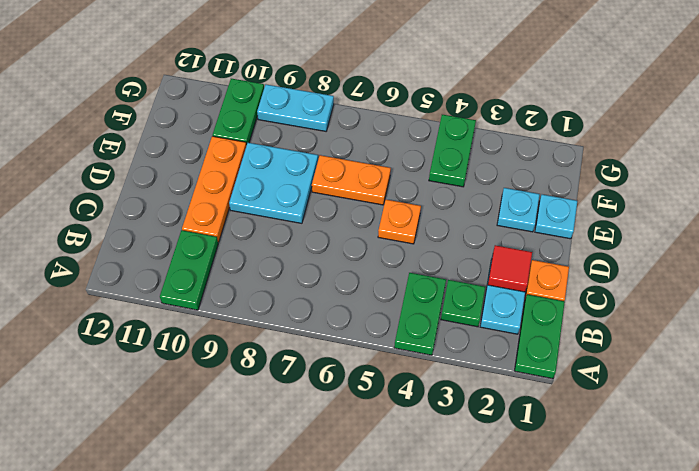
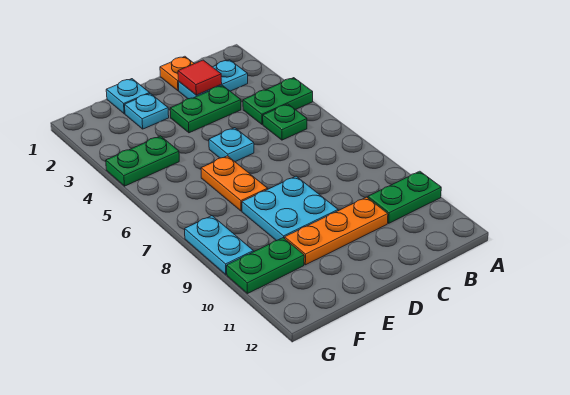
green 1x2 plate [515,294,565,379] -> green 1x2 plate moved to [170,85,241,133]
green 1x1 plate [441,280,485,327] -> green 1x1 plate moved to [263,104,307,140]
orange 1x1 plate [378,200,421,244] -> cyan 1x1 plate [209,128,254,162]

